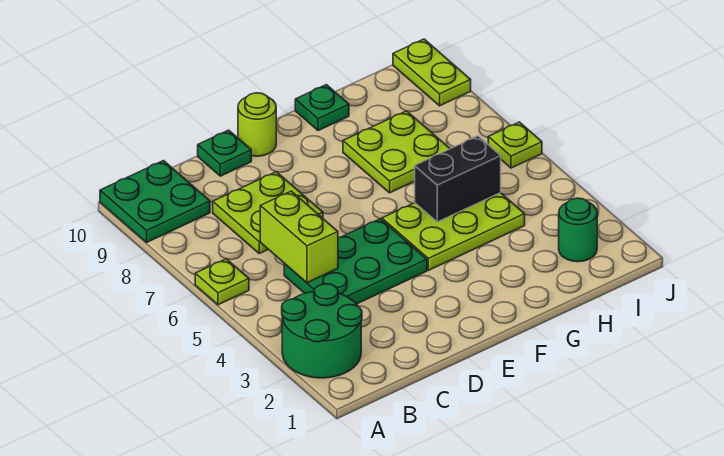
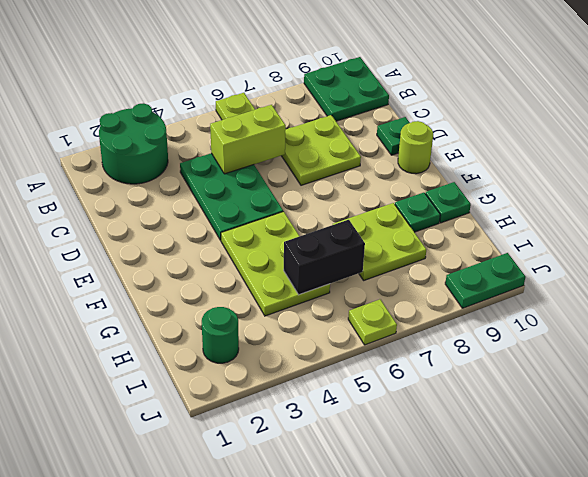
black 1x2 brick [415,136,501,222] -> black 1x2 brick turned to [284,220,365,295]
none -> green 1x1 plate [395,193,440,232]
lime 1x2 plate [393,39,471,106] -> green 1x2 plate [445,253,525,308]

